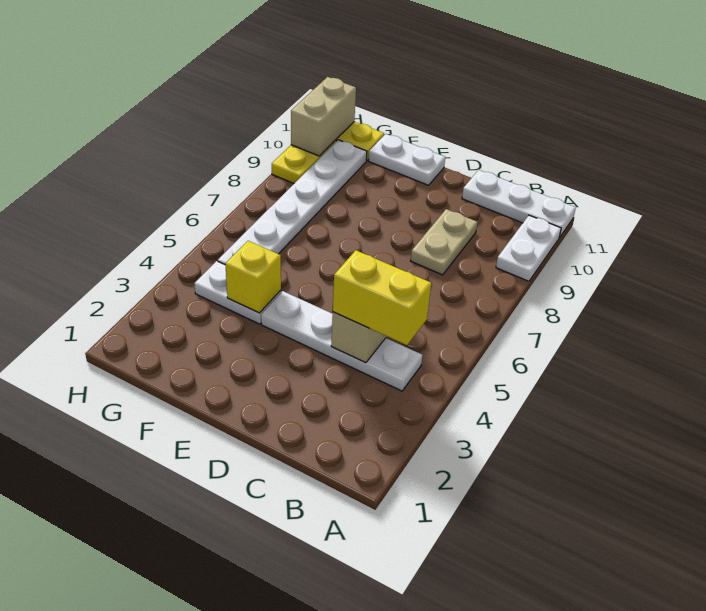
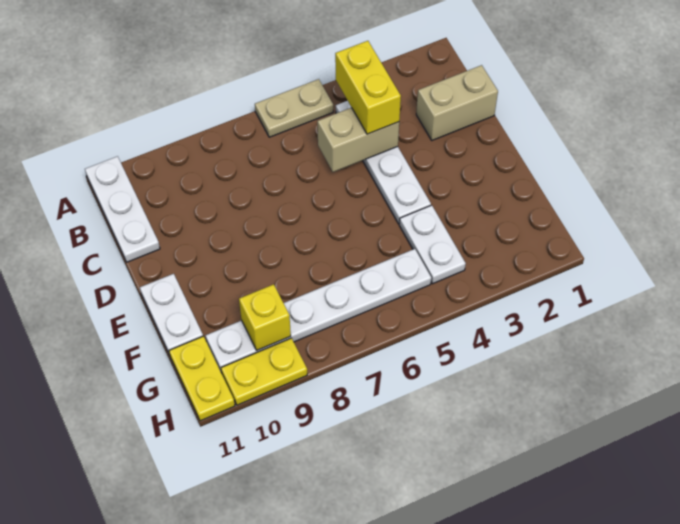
white 1x2 plate [496,215,561,281] -> none
tan 1x2 plate [411,209,477,275] -> tan 1x2 plate moved to [255,79,333,137]
yellow 1x1 brick [225,241,281,313] -> yellow 1x1 brick moved to [239,284,291,350]
tan 1x2 brick [291,77,356,156] -> tan 1x2 brick moved to [416,65,498,140]

